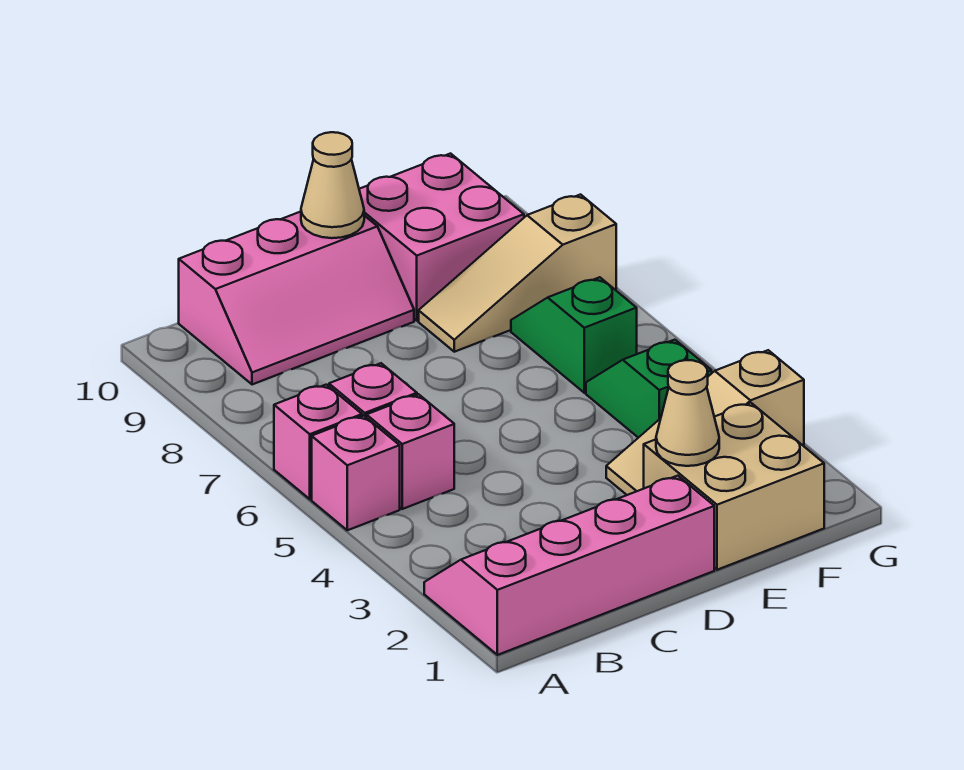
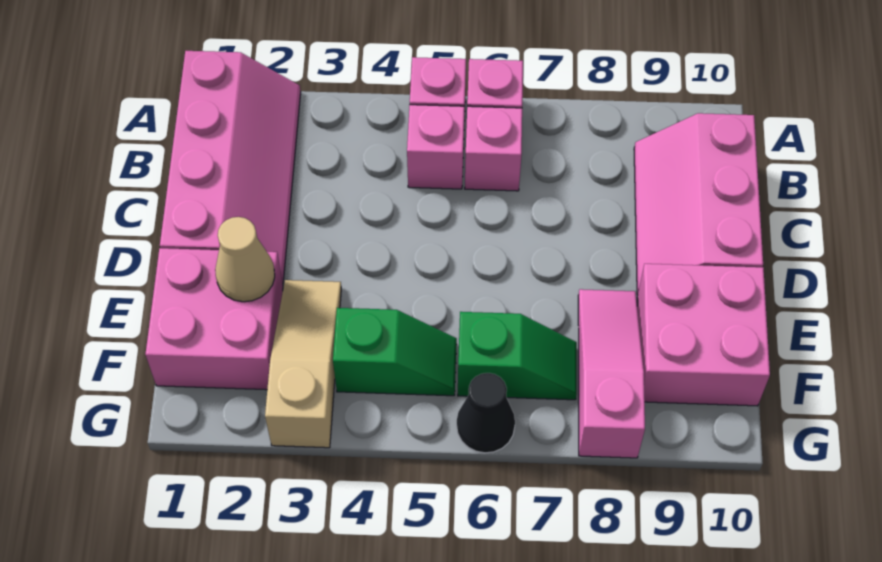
tan 1x1 cone [301,132,364,238] -> none
tan 2x2 brick [644,403,824,570] -> pink 2x2 brick [145,248,283,390]
tan 1x3 slope [419,195,616,352] -> pink 1x3 slope [578,289,645,458]
none -> black 1x1 cone [457,373,515,453]

